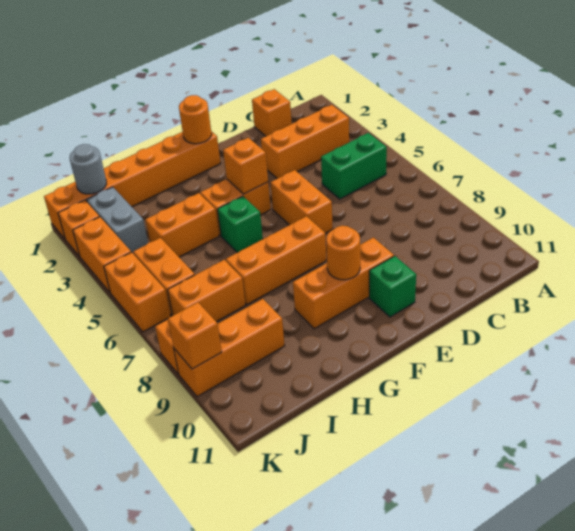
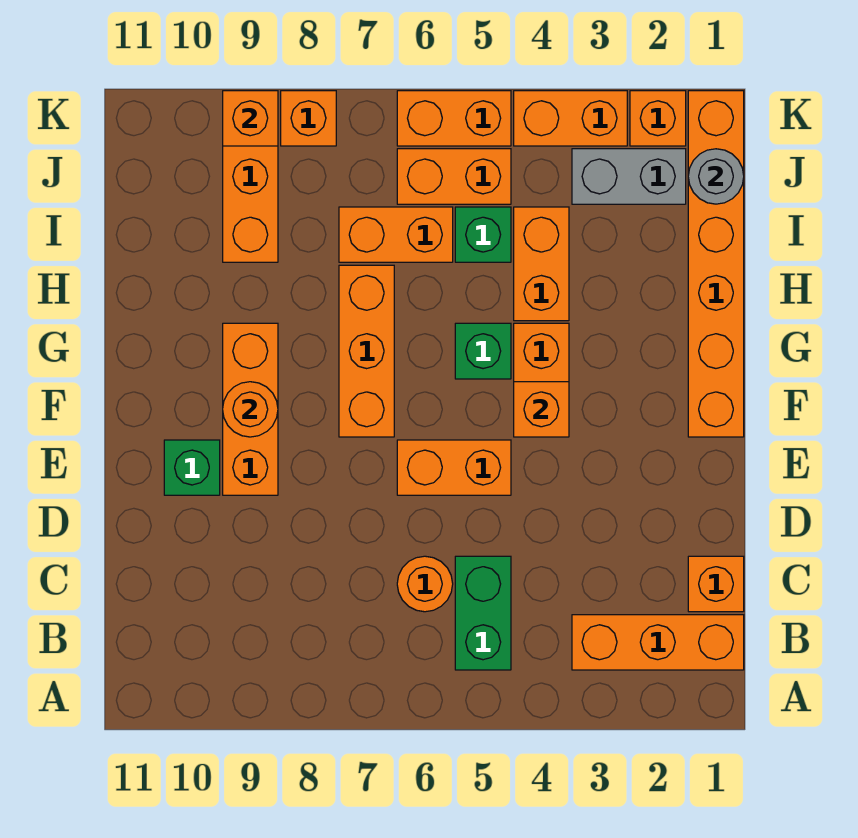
orange 1x3 brick [261,105,349,179] -> orange 1x3 brick turned to [572,615,744,670]
orange 1x1 round brick [179,95,212,144] -> orange 1x1 round brick moved to [397,556,453,612]
none -> green 1x1 brick [455,207,511,262]
orange 1x2 brick [168,260,246,322] -> orange 1x2 brick turned to [339,207,453,262]

